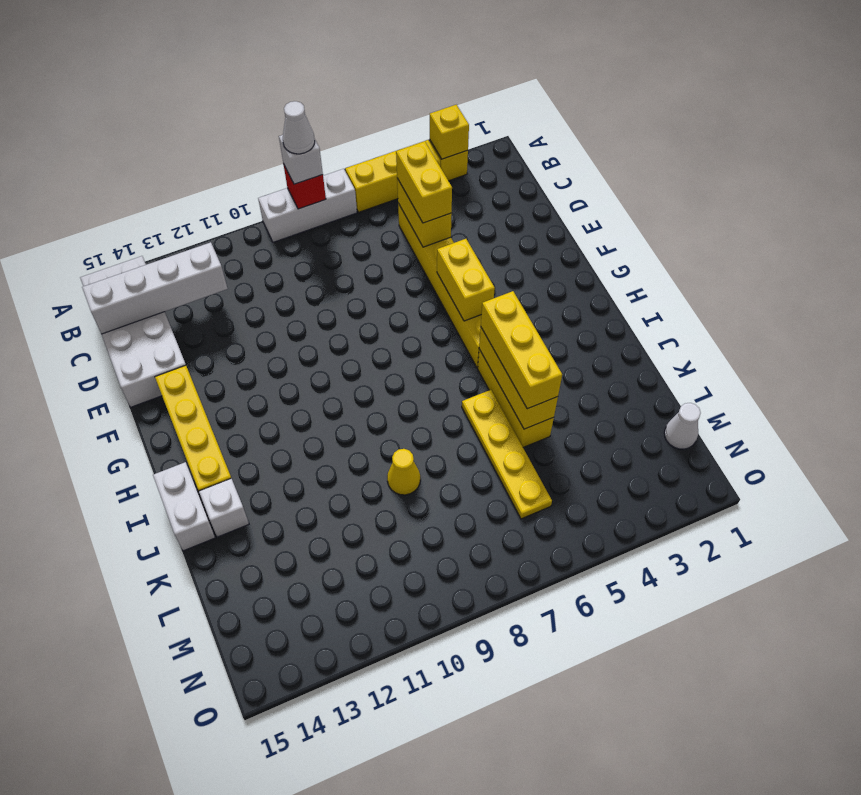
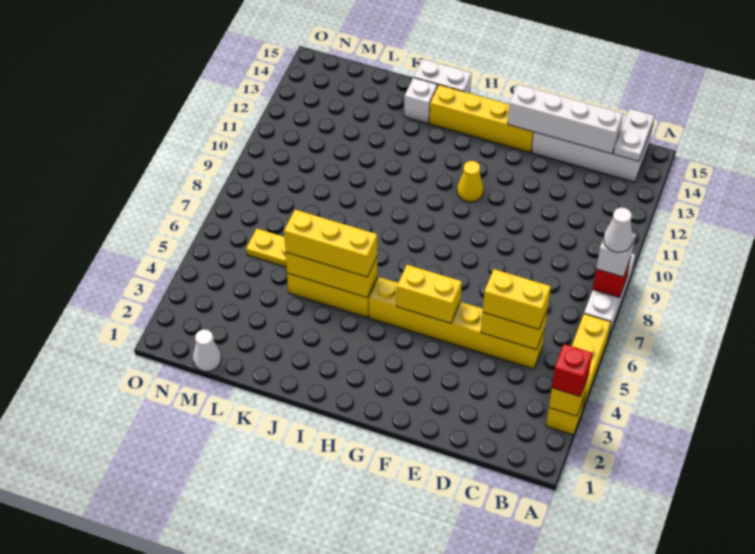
none -> red 1x1 brick [552,344,592,396]
white 1x4 brick [82,242,228,334] -> white 1x4 brick turned to [508,84,623,154]
yellow 1x1 cone [387,449,420,495] -> yellow 1x1 cone moved to [457,161,484,202]

